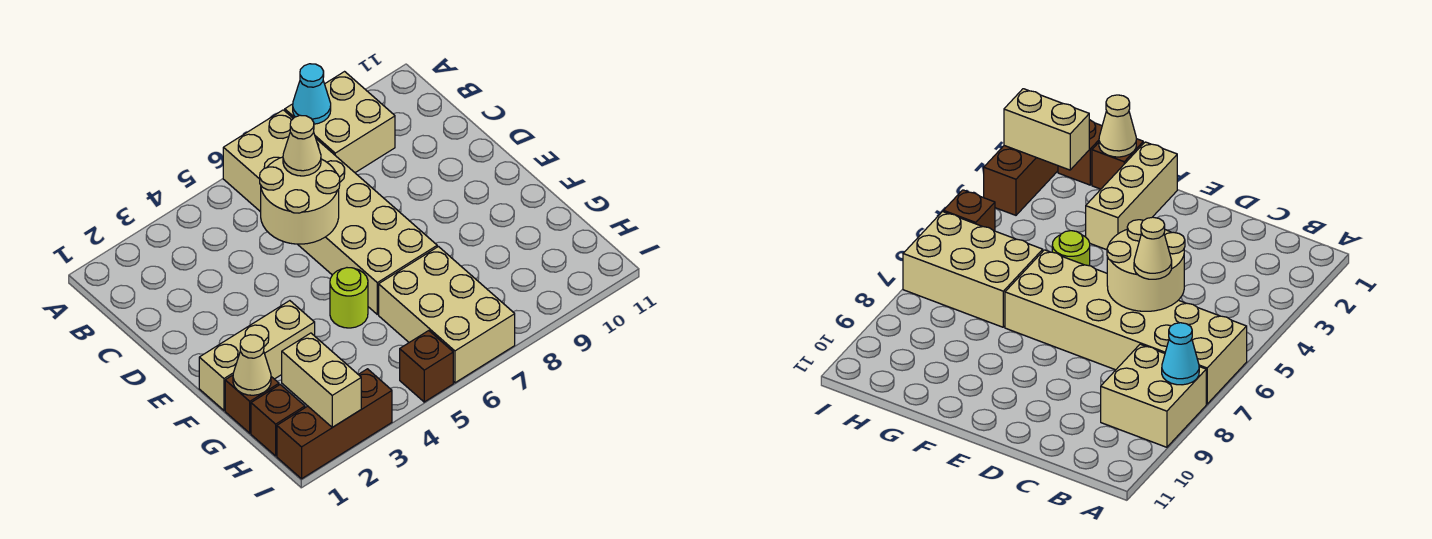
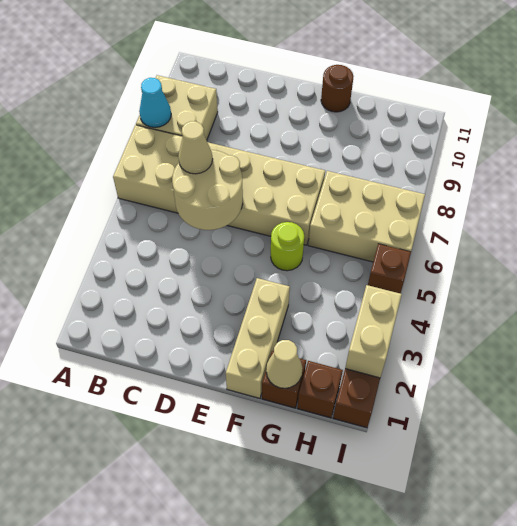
none -> brown 1x1 round brick [321,65,354,112]
tan 1x2 brick [282,333,361,427] -> tan 1x2 brick turned to [345,285,402,378]

